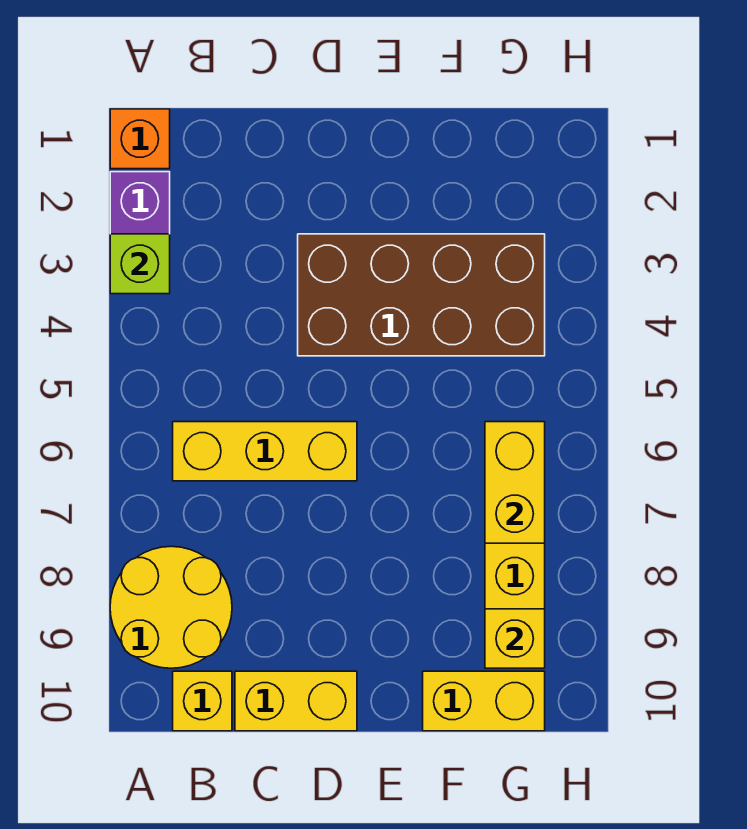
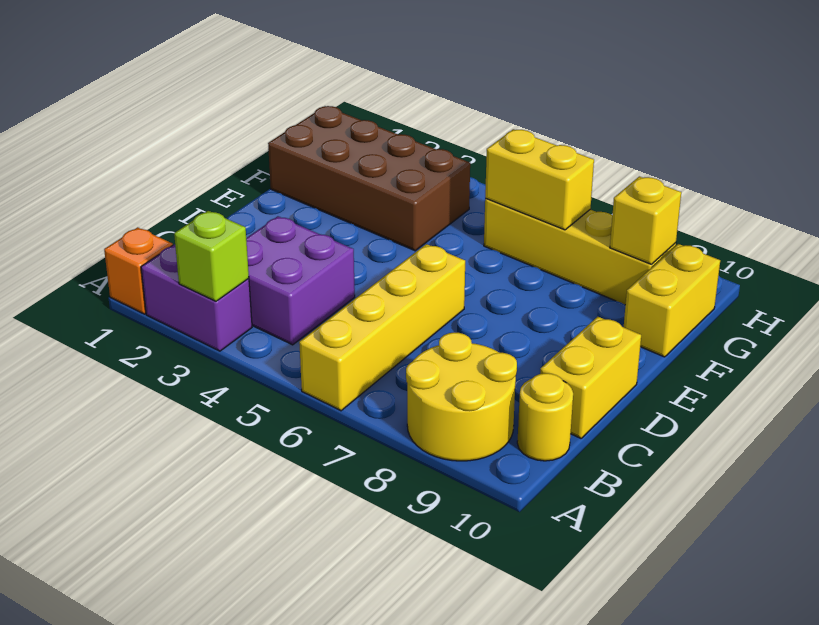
none -> purple 2x2 brick [246,216,355,345]
yellow 1x3 brick [173,422,357,481] -> yellow 1x4 brick [299,244,465,411]
yellow 1x1 brick [173,671,232,731] -> yellow 1x1 round brick [517,373,573,461]
brown 2x4 brick [298,234,545,356] -> brown 2x4 brick turned to [268,106,470,251]

